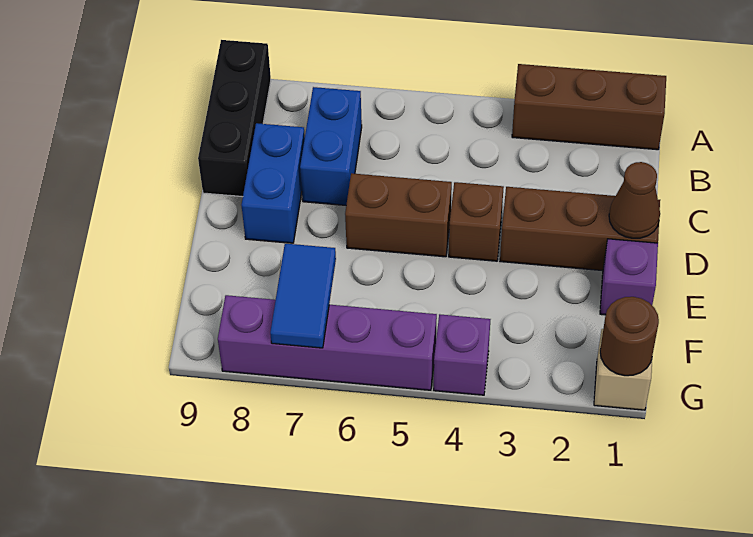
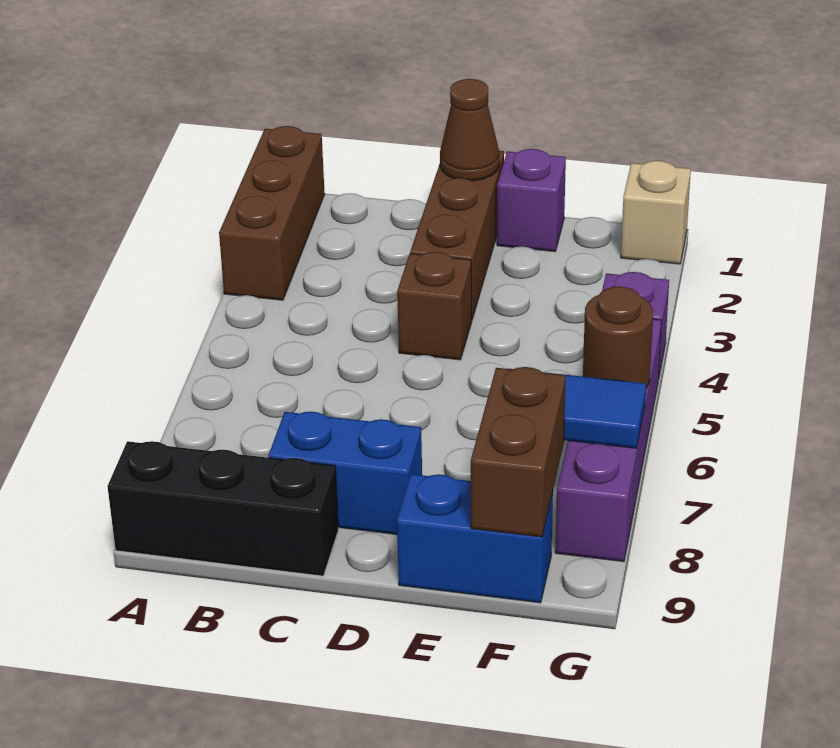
blue 1x2 brick [300,87,362,205] -> blue 1x2 brick moved to [397,474,553,603]
brown 1x2 brick [345,173,452,257] -> brown 1x2 brick moved to [471,367,566,537]
brown 1x1 round brick [600,297,659,376] -> brown 1x1 round brick moved to [583,286,653,388]

